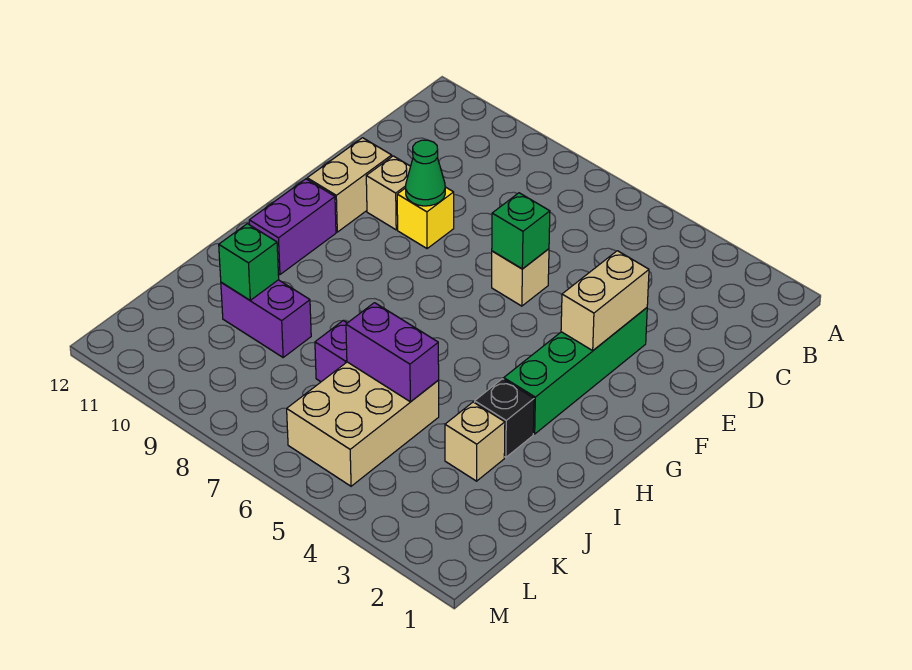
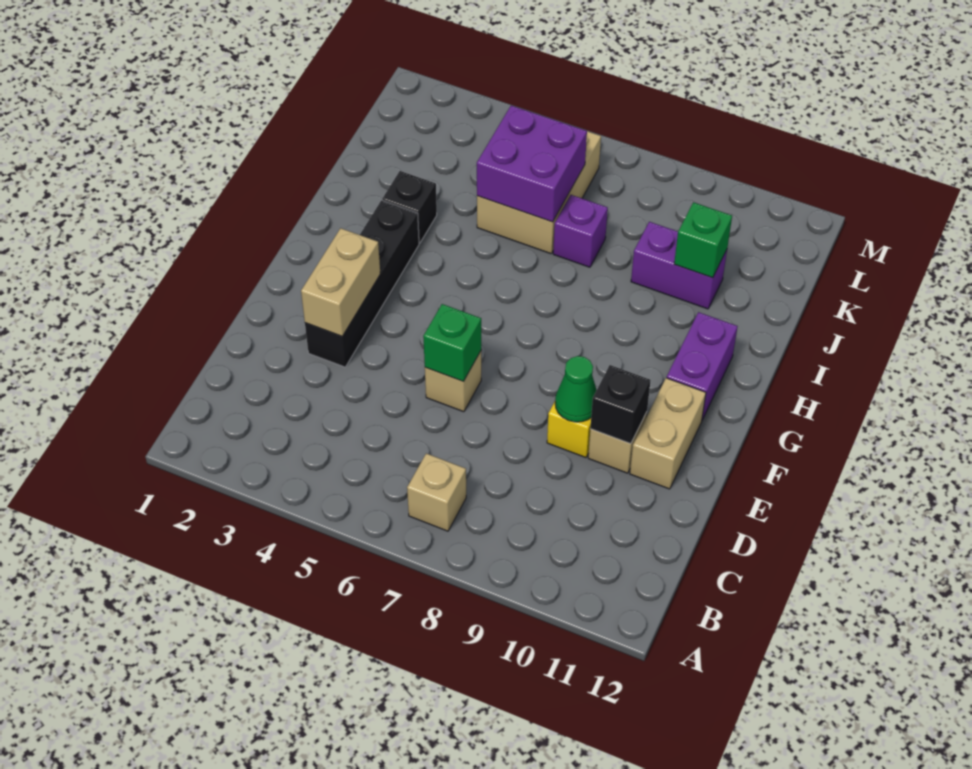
green 1x4 brick [504,308,647,434] -> black 1x4 brick [305,200,419,367]
none -> black 1x1 brick [590,365,651,444]
tan 1x1 brick [445,402,505,481] -> tan 1x1 brick moved to [407,453,466,531]
purple 1x2 brick [346,303,439,402] -> purple 2x2 brick [477,106,587,222]

